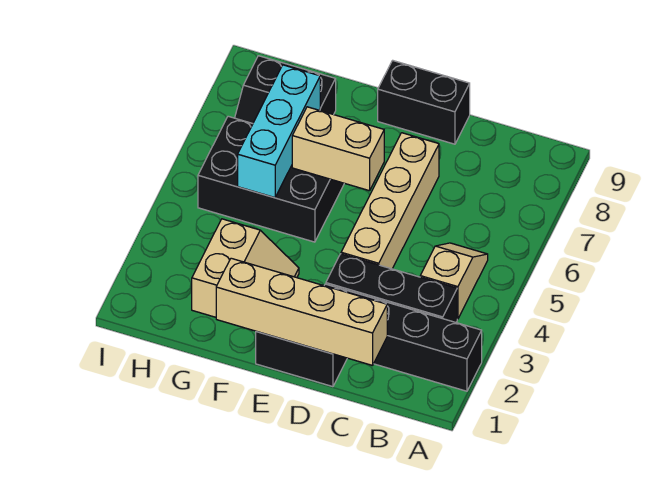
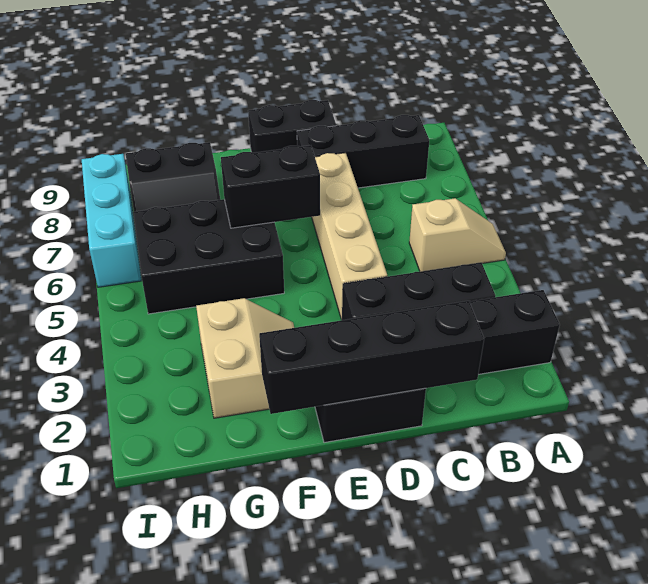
tan 1x2 slope [420,243,488,319] -> tan 1x2 slope turned to [409,198,506,272]
none -> black 1x3 brick [297,115,429,188]
tan 1x4 brick [216,258,387,365] -> black 1x4 brick [259,301,484,414]
tan 1x2 brick [292,107,384,191] -> black 1x2 brick [221,145,320,228]
cyan 1x3 brick [238,65,320,198] -> cyan 1x3 brick moved to [82,154,142,287]

